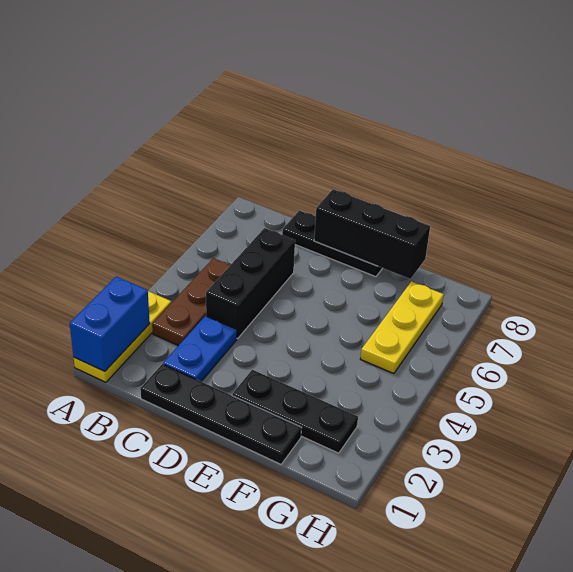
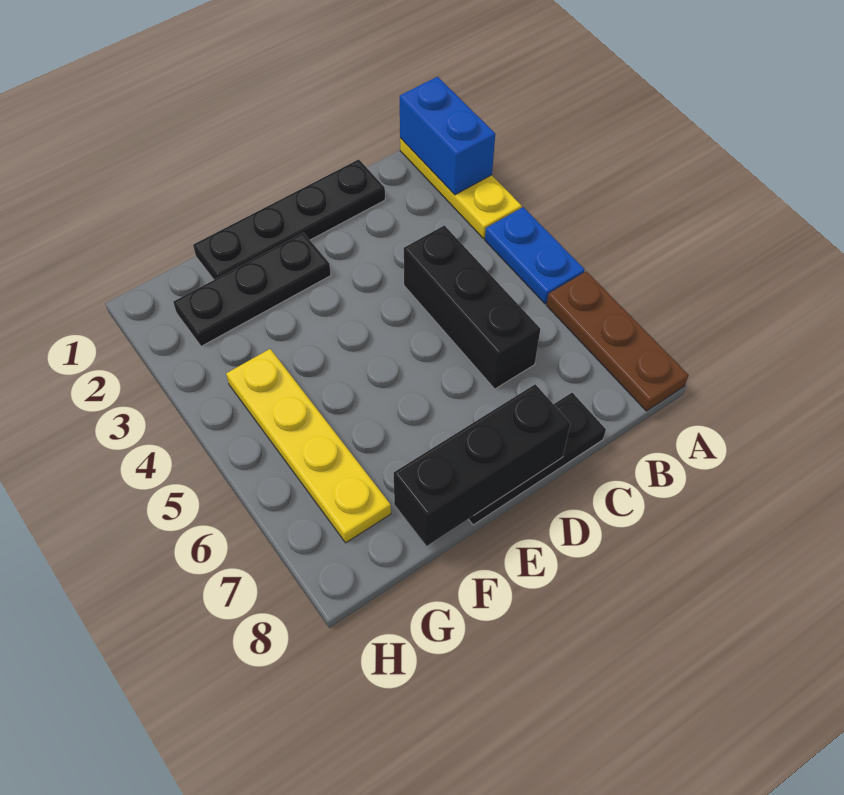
brown 1x3 plate [152,258,230,346] -> brown 1x3 plate moved to [546,271,689,411]
blue 1x2 plate [163,316,237,382] -> blue 1x2 plate moved to [485,207,585,304]
yellow 1x3 plate [360,281,444,374] -> yellow 1x4 plate [226,349,391,543]

